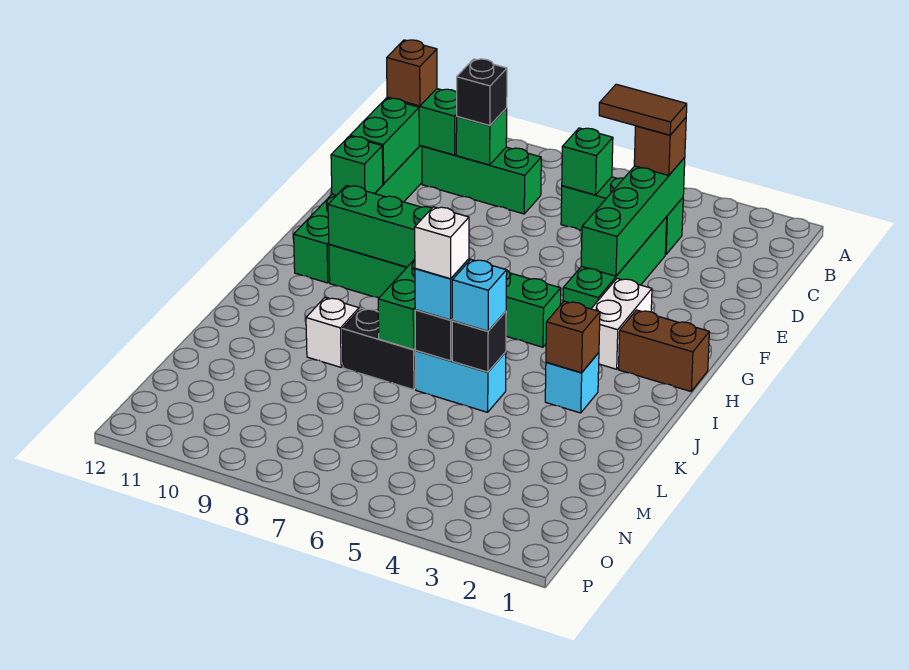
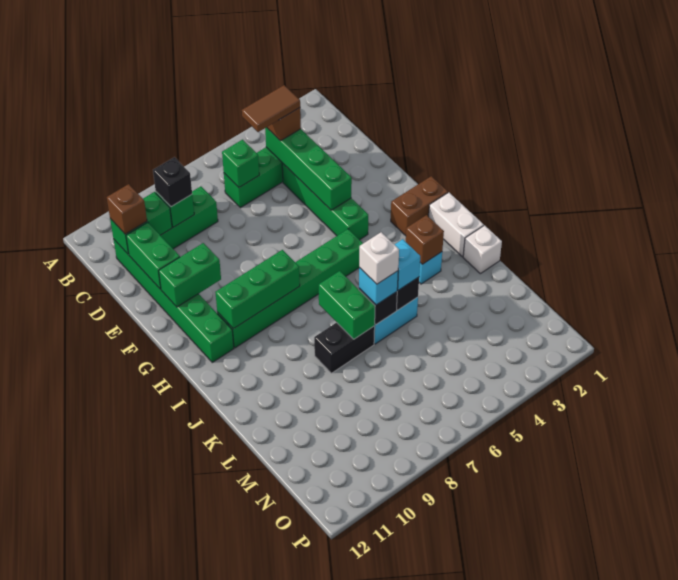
green 1x1 brick [331,136,383,195] -> green 1x2 brick [159,243,221,307]
white 1x2 brick [591,278,652,369] -> white 1x2 brick moved to [429,192,484,257]
white 1x1 brick [306,298,359,367] -> white 1x1 brick moved to [463,225,502,274]

